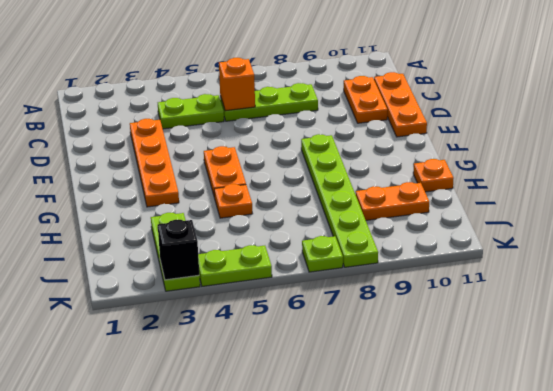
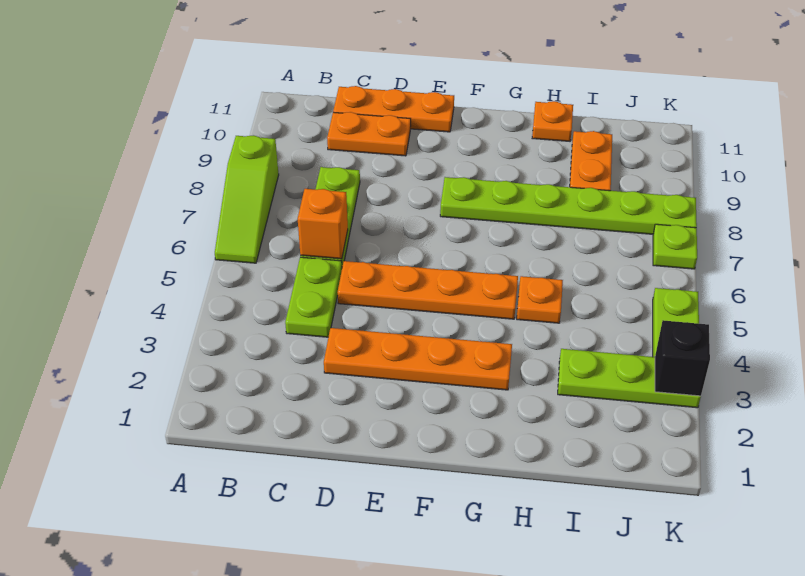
none -> lime 1x3 slope [215,135,279,263]
orange 1x2 plate [204,146,246,197] -> orange 1x4 plate [337,261,518,319]

